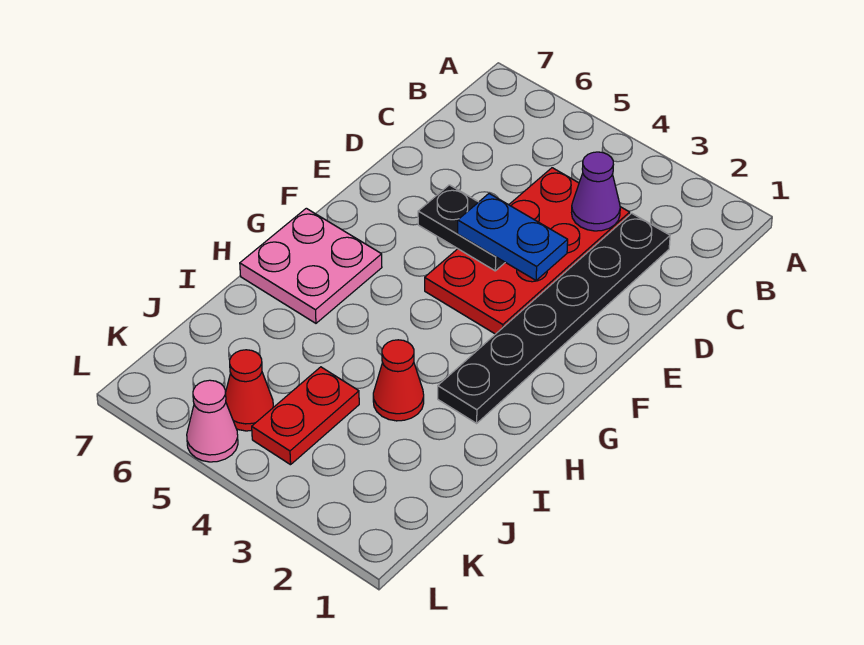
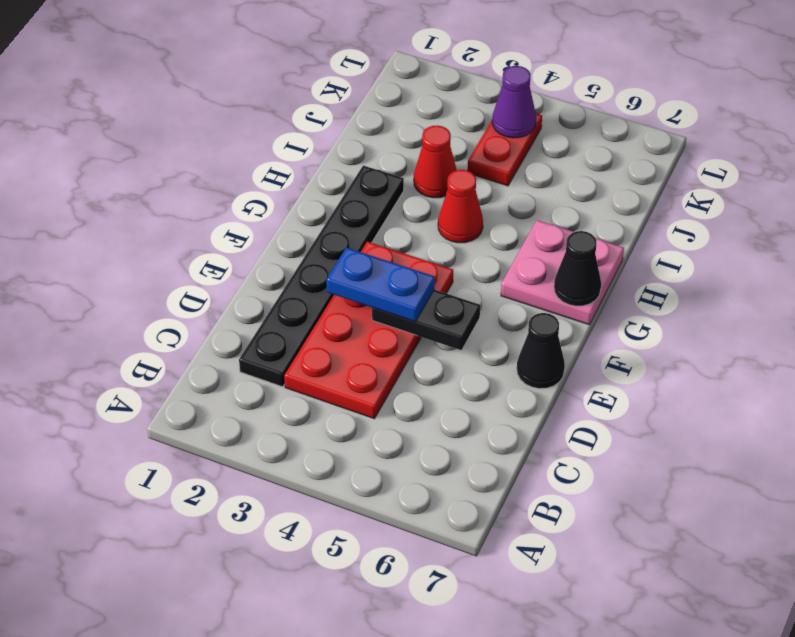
purple 1x1 cone [572,152,620,231] -> purple 1x1 cone moved to [492,66,536,138]
none -> black 1x1 cone [517,313,565,389]
none -> black 1x1 cone [554,231,601,306]
red 1x1 cone [226,350,273,431] -> red 1x1 cone moved to [438,170,483,243]
pink 1x1 cone [187,380,238,462] -> none

